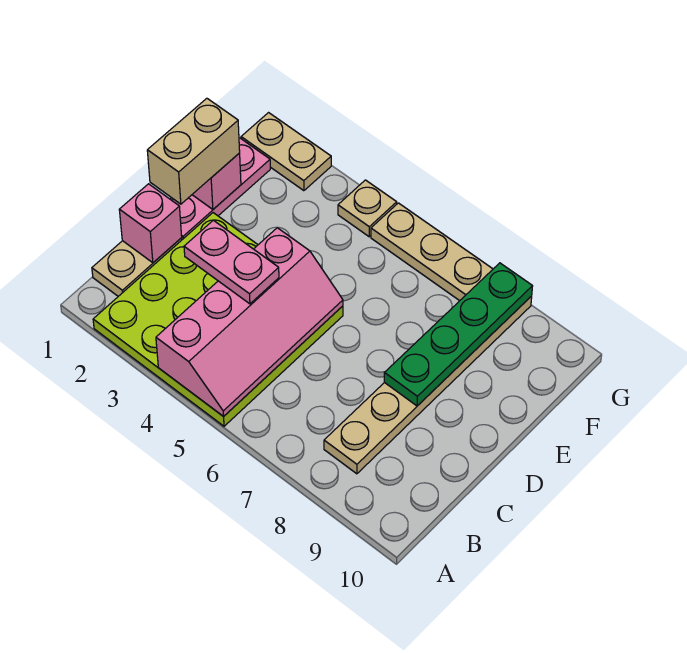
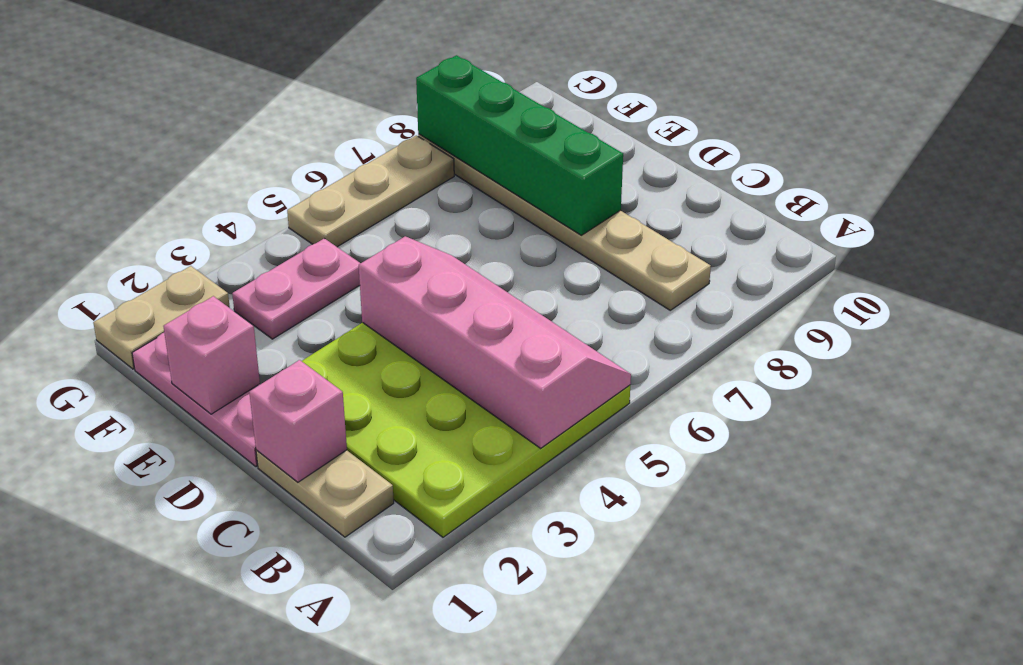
pink 1x2 plate [184,220,279,304] -> pink 1x2 plate moved to [232,238,360,339]
tan 1x2 brick [147,98,240,204] -> none
green 1x4 plate [384,263,533,406] -> green 1x4 brick [416,55,623,235]
tan 1x1 plate [338,180,397,237] -> none

